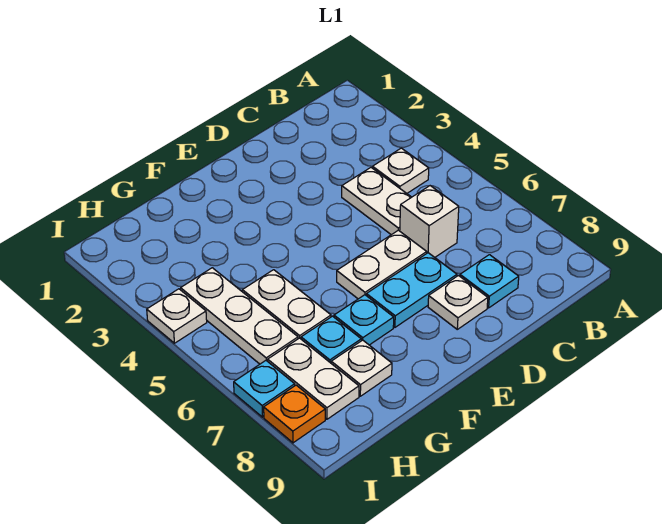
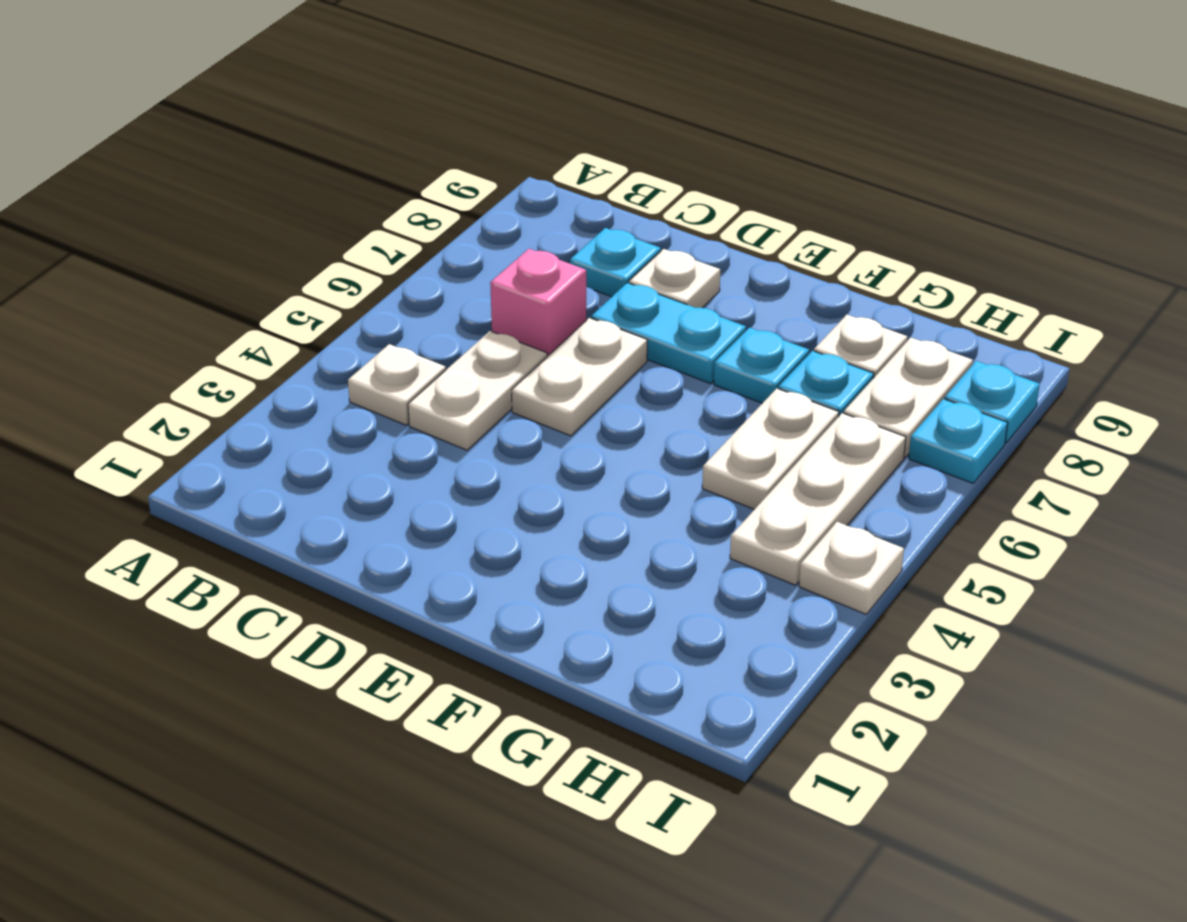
white 1x1 brick [400,186,459,257] -> pink 1x1 brick [490,249,586,357]
white 1x2 plate [337,230,427,299] -> white 1x2 plate turned to [512,318,647,436]
orange 1x1 plate [264,385,325,443] -> cyan 1x1 plate [945,361,1040,443]

